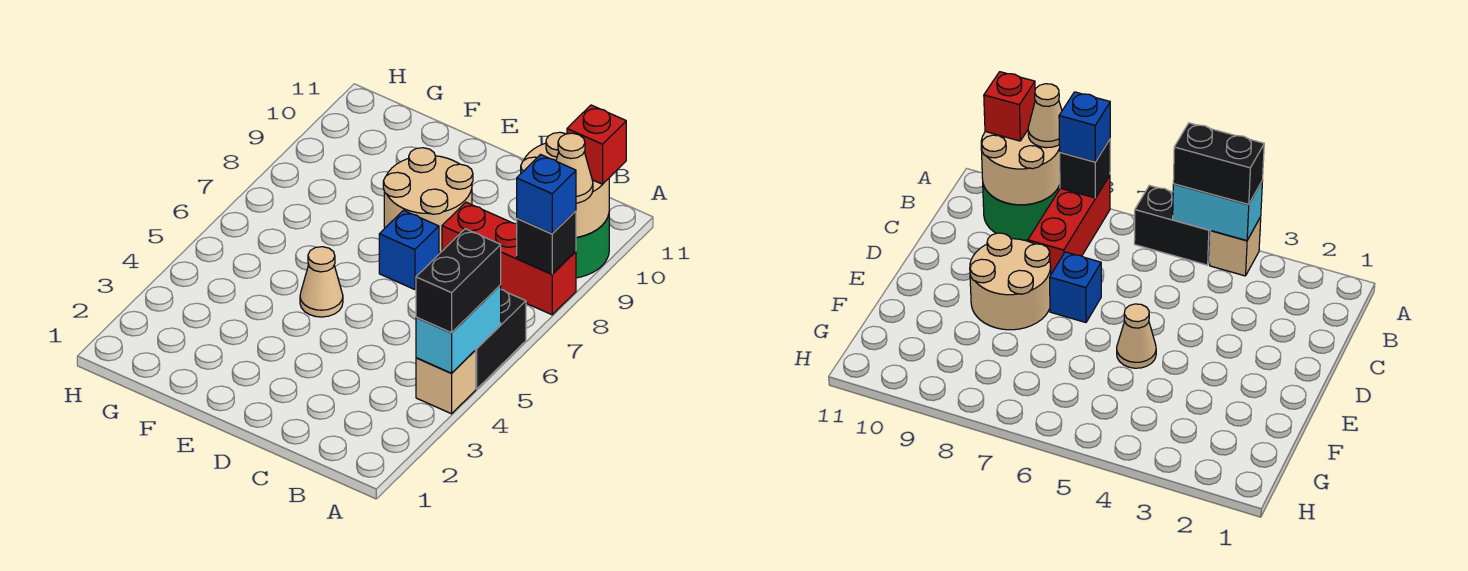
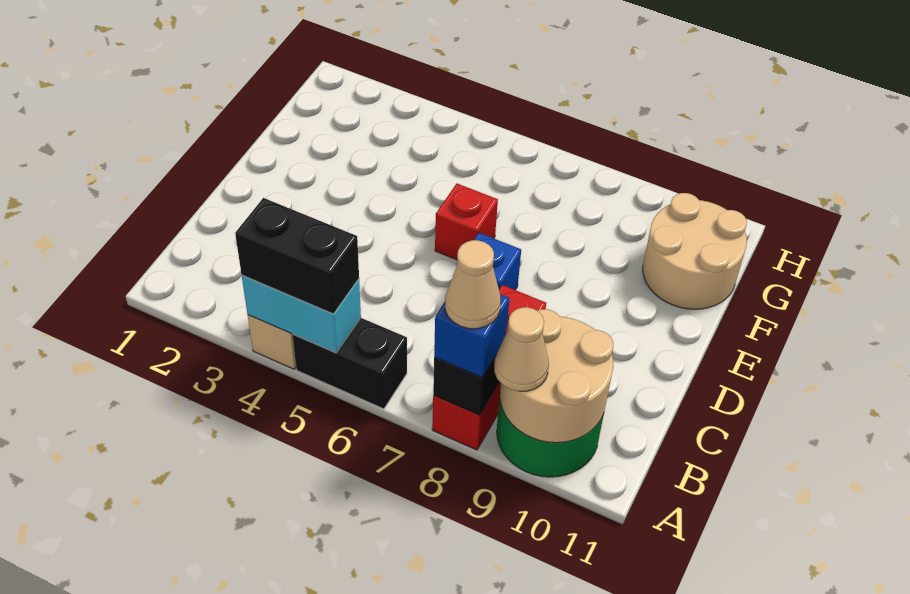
red 1x1 brick [567,105,626,184] -> red 1x1 brick moved to [435,184,498,260]
tan 2x2 round brick [383,148,473,253] -> tan 2x2 round brick moved to [643,193,747,309]
tan 1x1 cone [300,247,343,317] -> tan 1x1 cone moved to [445,240,501,329]

